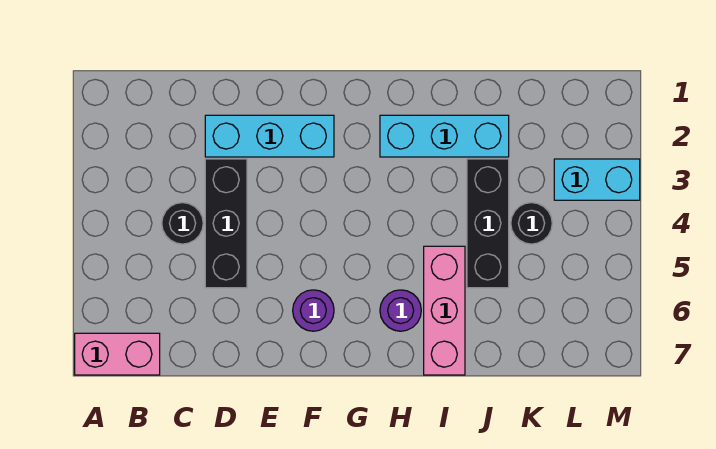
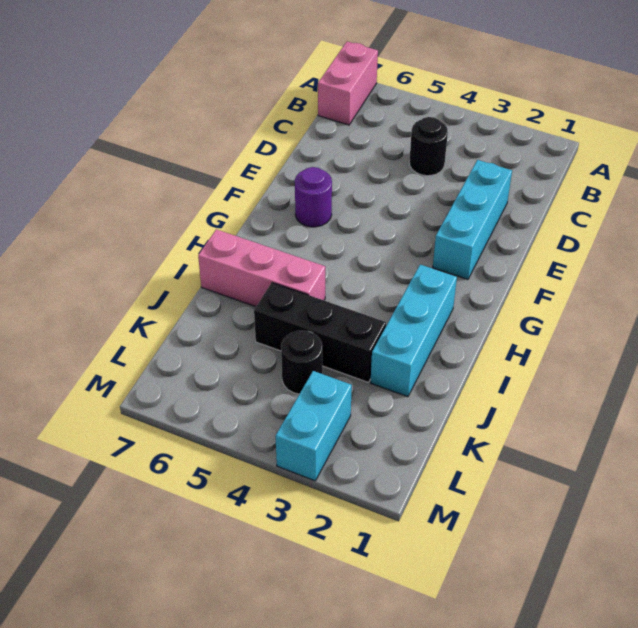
black 1x3 brick [205,159,247,288] -> none
purple 1x1 round brick [380,290,421,331] -> none

